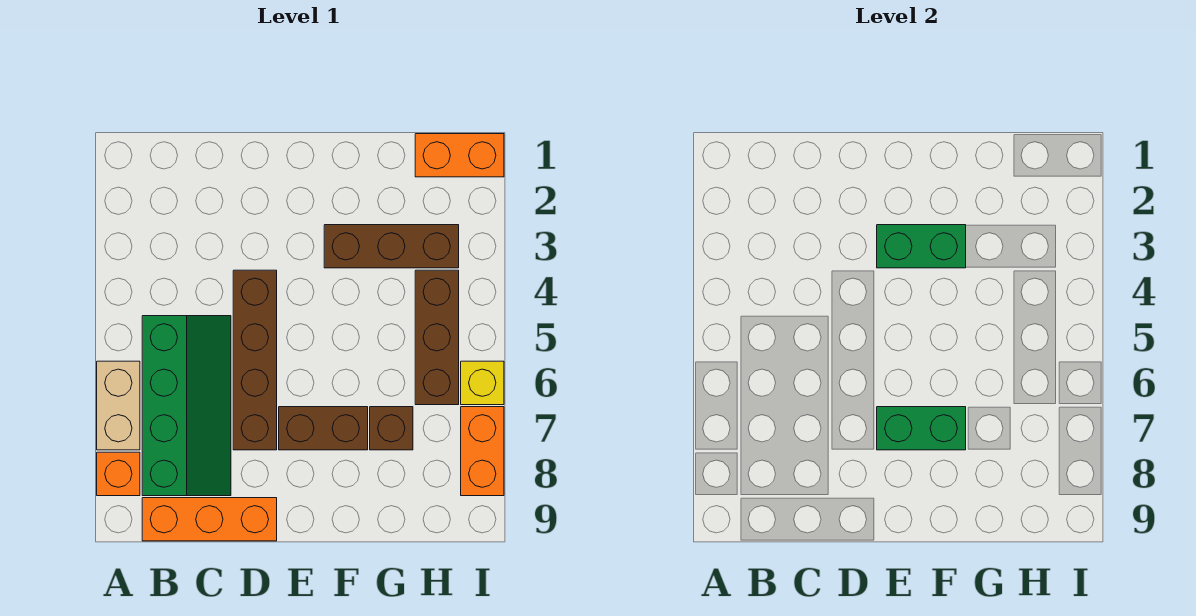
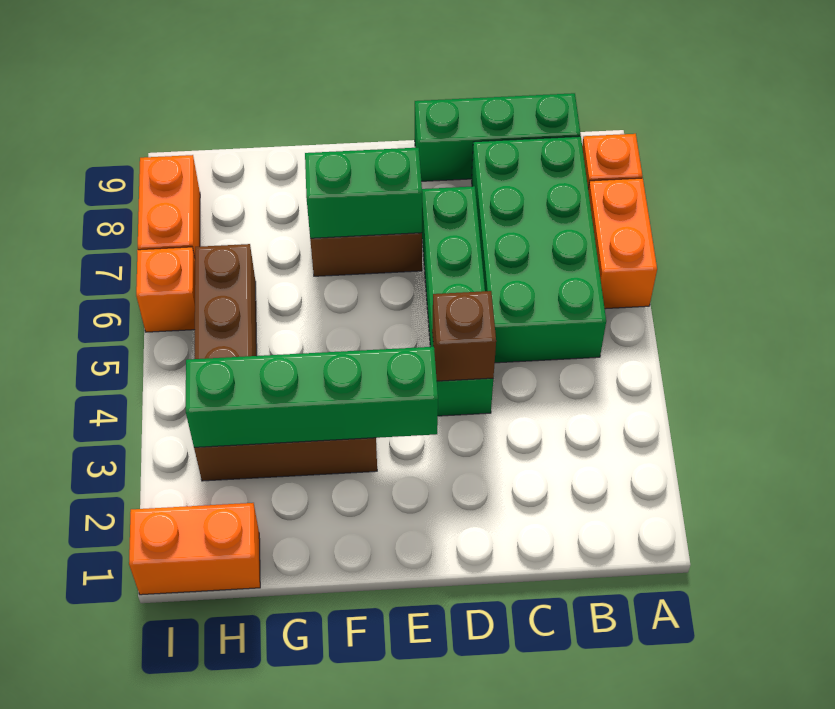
tan 1x2 brick [97,361,140,450] -> orange 1x2 brick [588,178,657,309]
green 2x4 slope [142,316,231,496] -> green 2x4 brick [472,136,606,363]
orange 1x3 brick [142,498,277,541] -> green 1x3 brick [415,93,581,181]
brown 1x4 brick [233,270,277,450] -> green 1x4 brick [422,186,493,416]
green 1x2 brick [877,225,966,268] -> green 1x4 brick [186,347,438,447]
brown 1x1 brick [370,407,413,450] -> brown 1x1 brick moved to [432,291,496,381]
yellow 1x1 brick [461,361,504,405] -> orange 1x1 brick [136,247,195,332]

